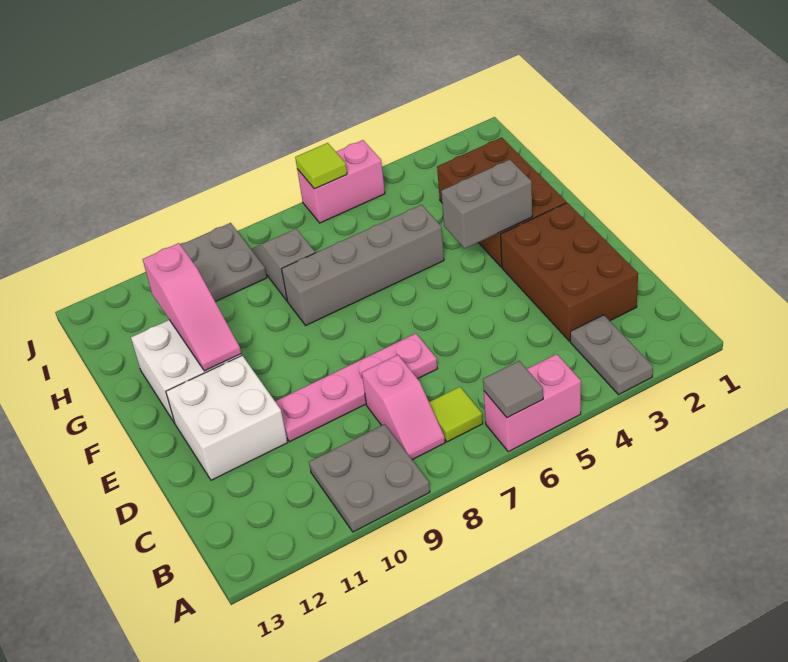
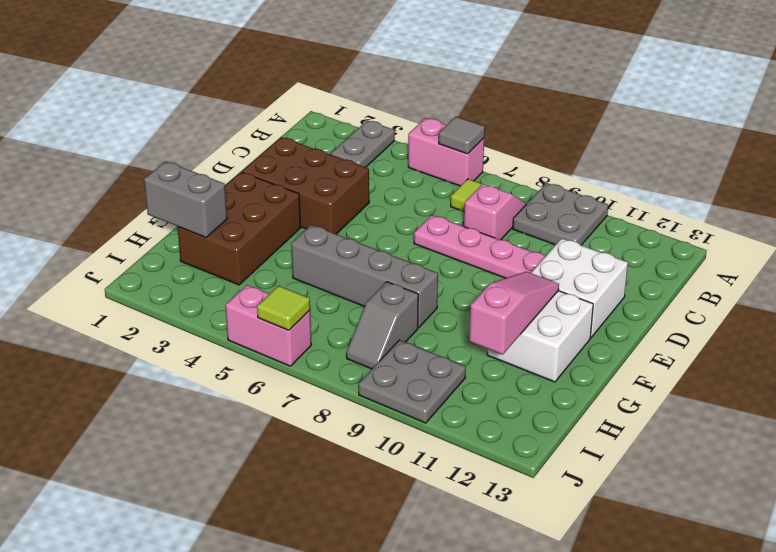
brown 2x3 brick [501,203,638,341] -> brown 2x3 brick turned to [242,137,369,234]
grey 1x2 brick [441,160,532,249] -> grey 1x2 brick moved to [144,161,227,238]

